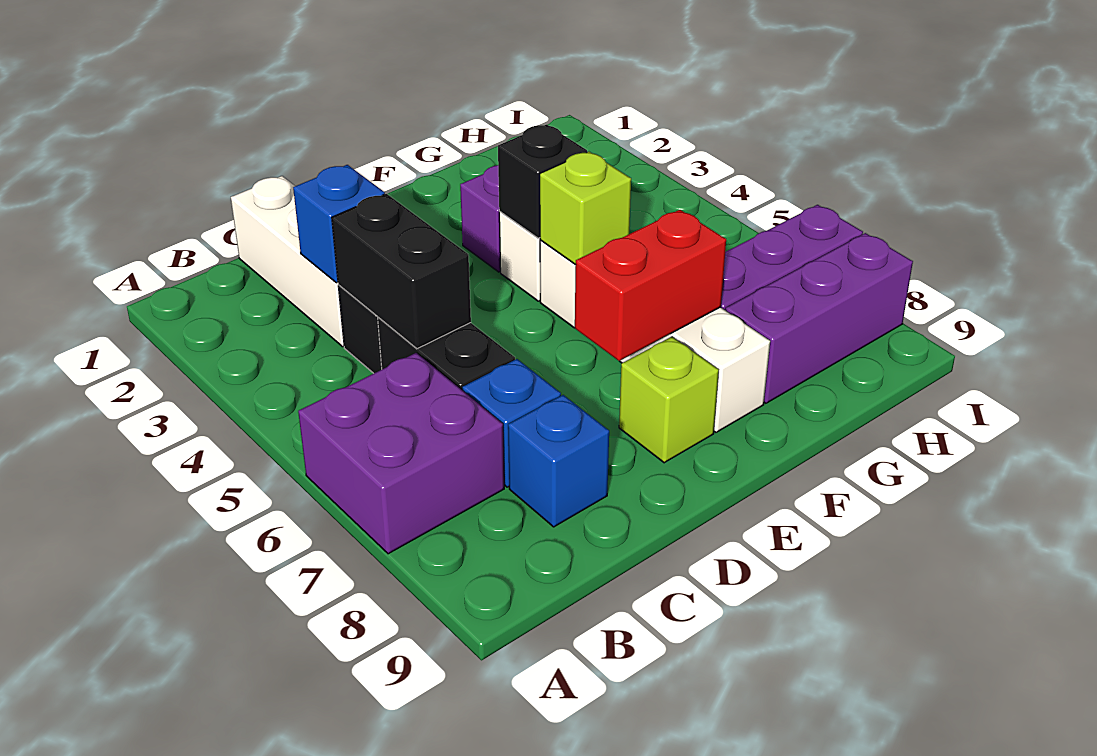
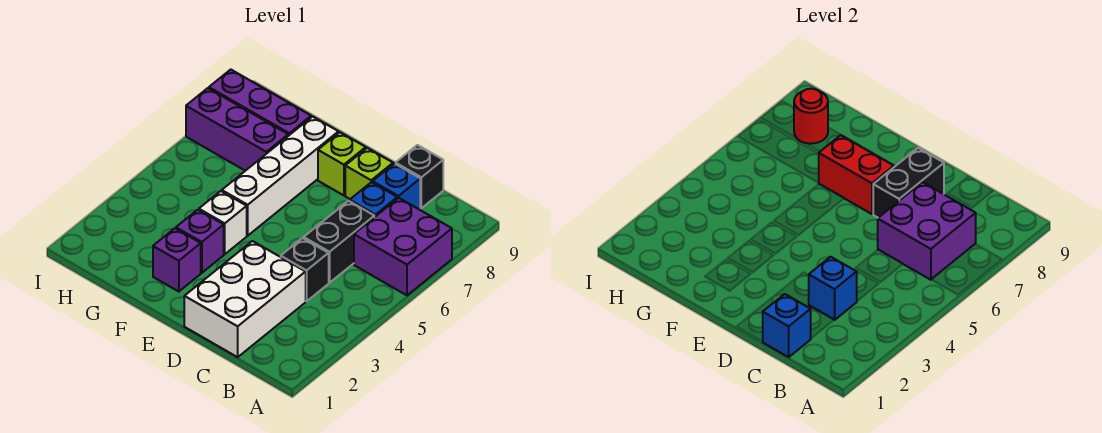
none -> purple 2x2 brick [878,182,976,280]
white 1x3 brick [231,176,344,347] -> white 2x3 brick [184,241,306,357]
none -> blue 1x1 brick [763,294,811,357]
black 1x2 brick [332,194,471,349] -> black 1x2 brick moved to [873,148,944,218]
none -> purple 1x1 brick [153,228,201,292]
black 1x1 brick [498,124,587,238] -> black 1x1 brick moved to [396,145,443,208]
lime 1x1 brick [540,152,631,265] -> lime 1x1 brick moved to [345,148,393,199]
none -> red 1x1 round brick [794,89,828,144]

